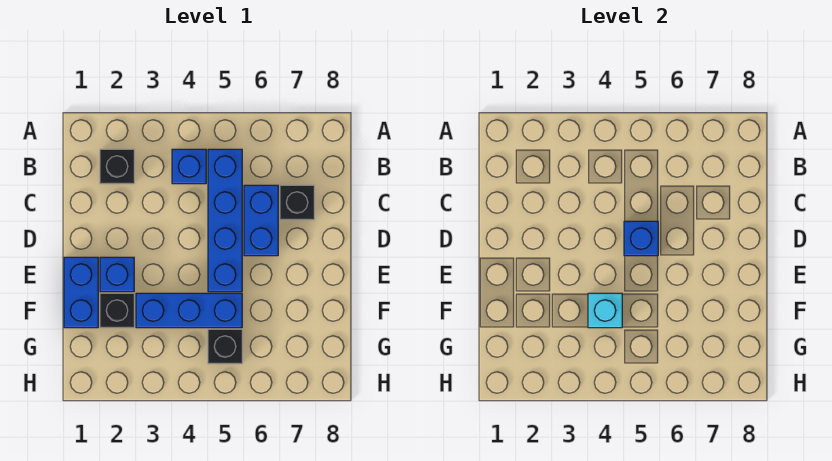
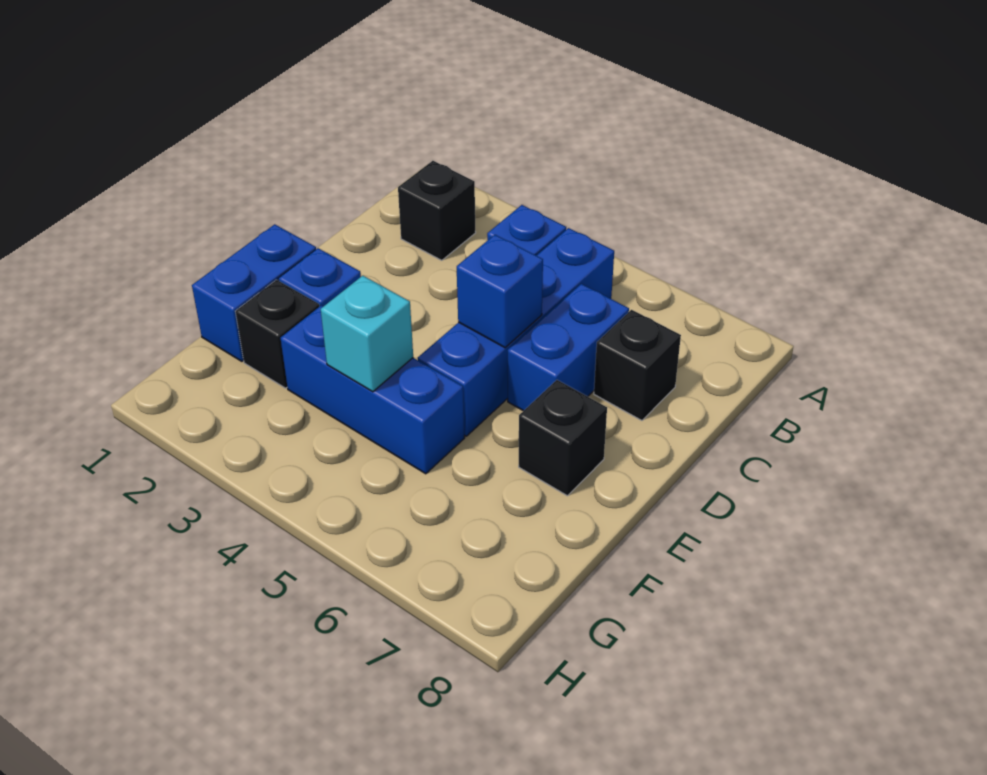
black 1x1 brick [208,329,242,364] -> black 1x1 brick moved to [519,380,607,496]

